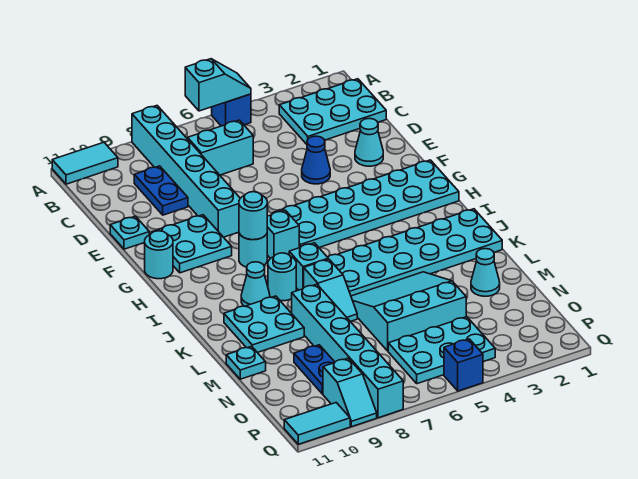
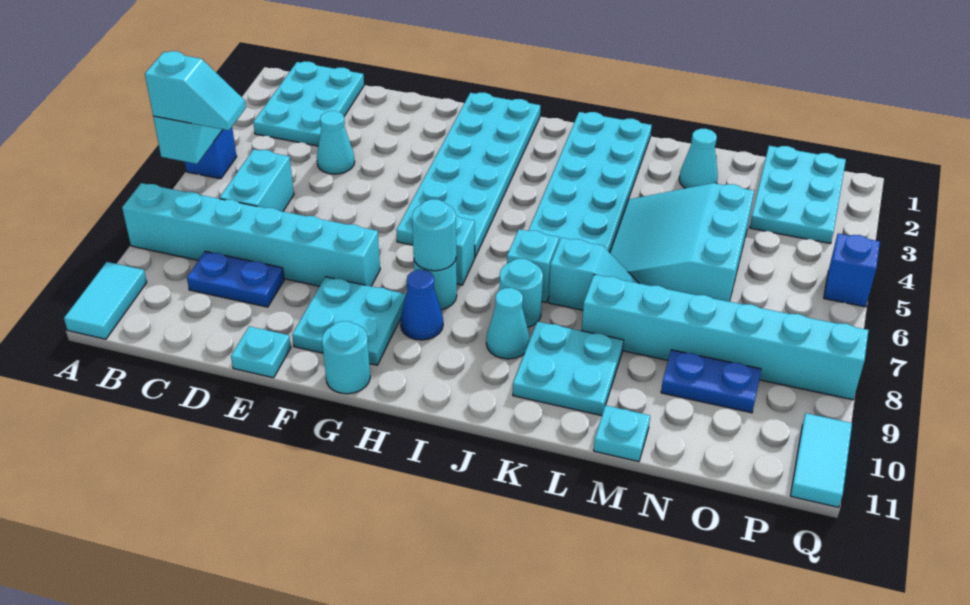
cyan 1x1 cone [355,118,383,166] -> cyan 1x1 cone moved to [317,111,355,174]
blue 1x1 cone [302,136,330,184] -> blue 1x1 cone moved to [400,270,443,340]
cyan 2x3 plate [388,317,495,384] -> cyan 2x3 plate moved to [750,146,846,244]
cyan 1x2 slope [323,358,377,427] -> cyan 1x2 slope moved to [145,51,246,130]

